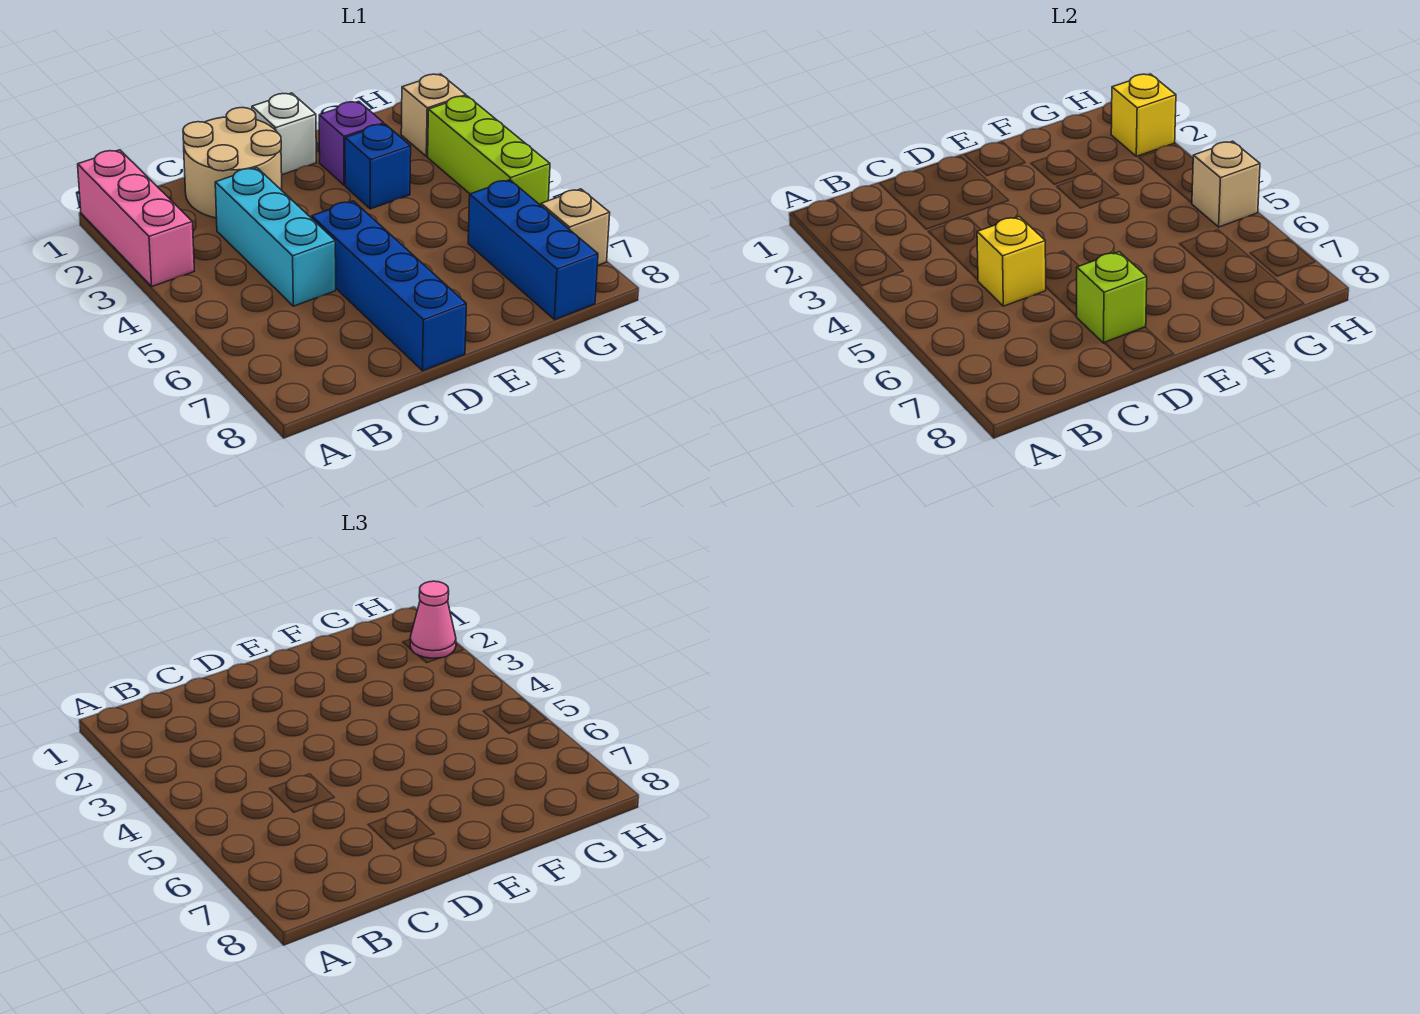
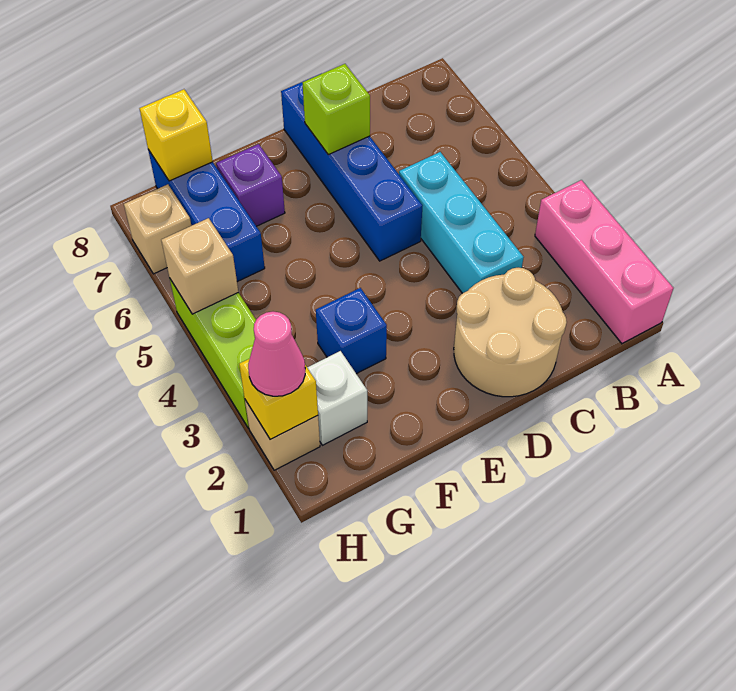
yellow 1x1 brick [977,217,1046,306] -> yellow 1x1 brick moved to [140,89,213,181]
white 1x1 brick [252,93,316,175] -> white 1x1 brick moved to [307,351,367,445]
purple 1x1 brick [319,101,384,185] -> purple 1x1 brick moved to [216,144,285,226]

